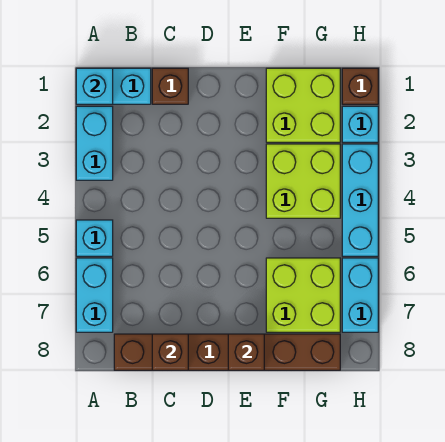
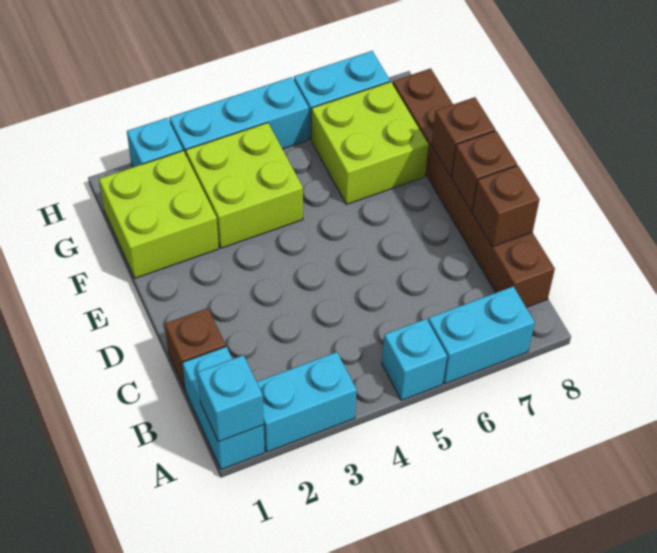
brown 1x1 brick [342,68,378,104] -> brown 1x1 brick moved to [452,131,517,211]

